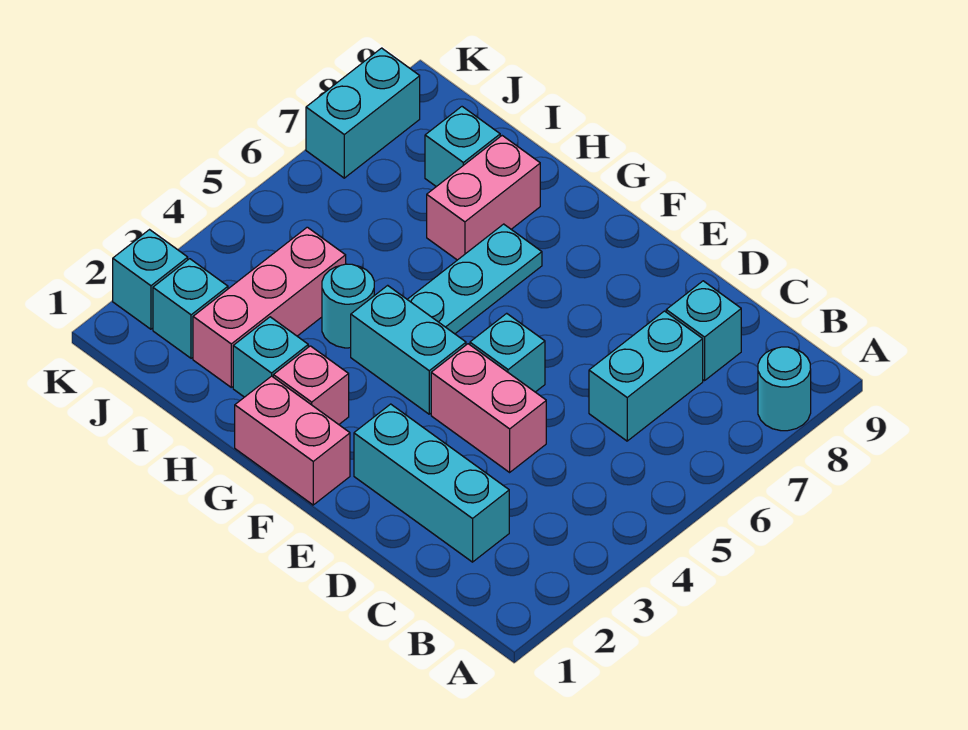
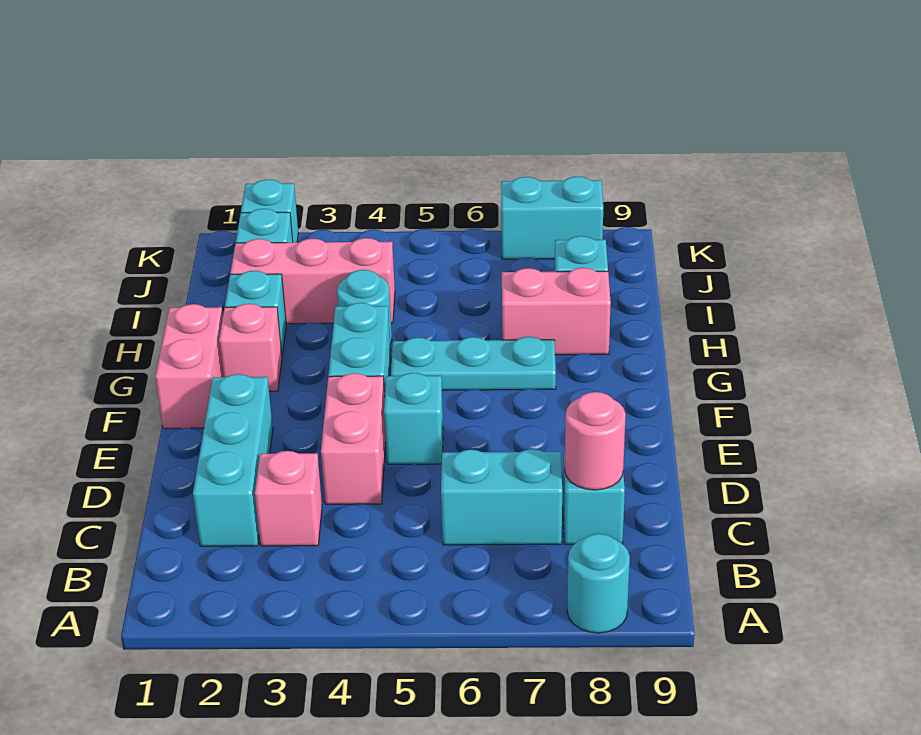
none -> pink 1x1 brick [255,451,322,546]
none -> pink 1x1 round brick [565,392,626,490]

